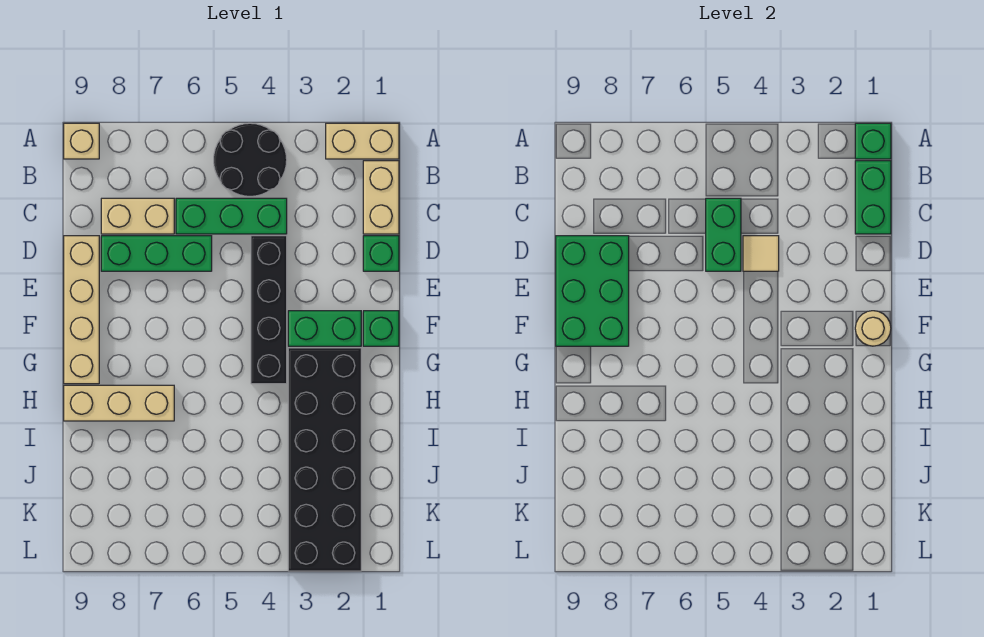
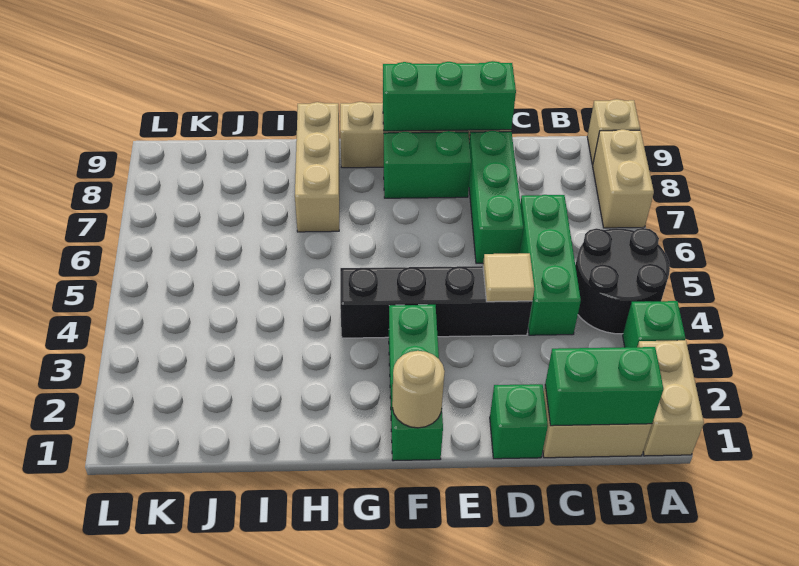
green 1x1 brick [855,123,891,159] -> green 1x1 brick moved to [623,301,685,347]
green 1x2 brick [706,198,741,271] -> green 1x2 brick moved to [384,131,471,198]
tan 1x2 brick [101,198,174,234] -> tan 1x2 brick moved to [593,129,654,228]
green 2x3 brick [556,236,629,346] -> green 1x3 brick [383,61,516,131]
black 2x6 brick [288,348,361,571] -> none

